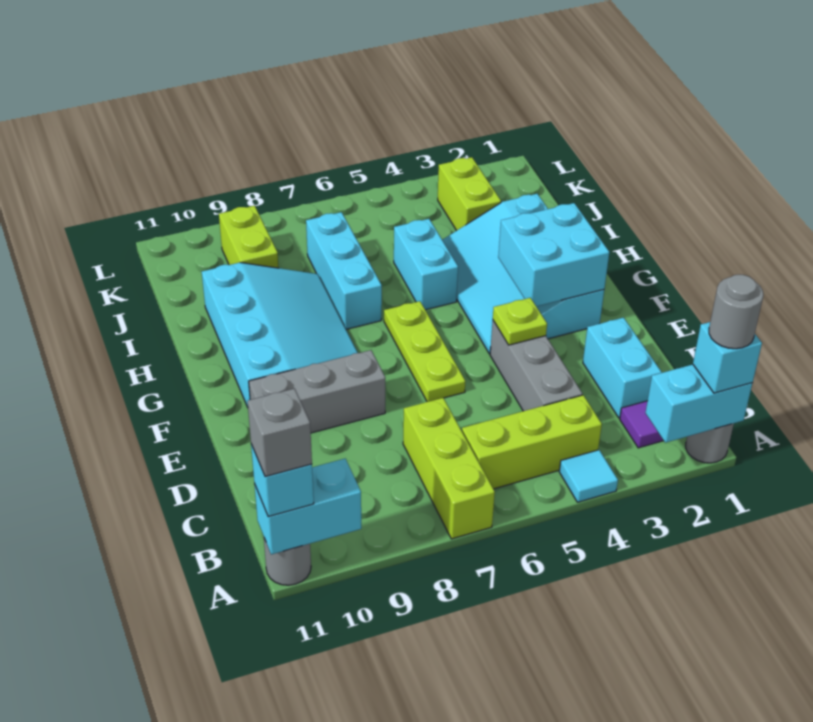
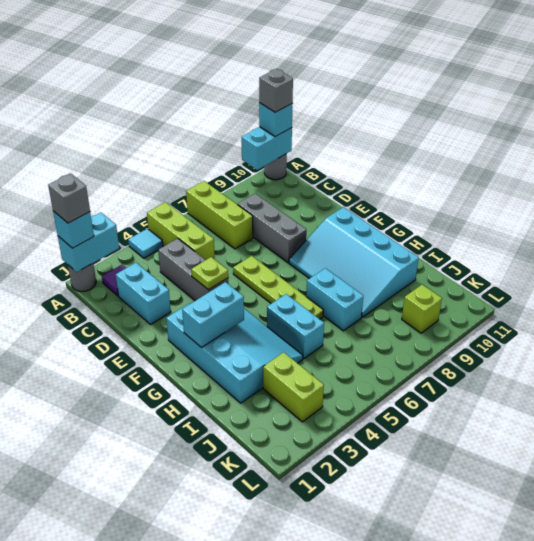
grey 1x1 round brick [709,275,763,349] -> grey 1x1 brick [48,173,90,223]
lime 1x3 brick [462,395,602,489] -> lime 1x3 brick turned to [147,202,215,260]
lime 1x3 plate [384,301,465,402] -> lime 1x4 plate [233,256,323,319]
grey 1x3 brick [249,350,385,433] -> grey 1x3 brick turned to [238,193,306,263]
cyan 2x2 brick [498,203,609,306] -> cyan 1x2 brick [182,282,244,348]
cyan 1x3 brick [306,212,382,329] -> cyan 1x2 brick [306,268,363,331]
lime 1x2 brick [219,206,279,268] -> lime 1x1 brick [402,285,442,333]

